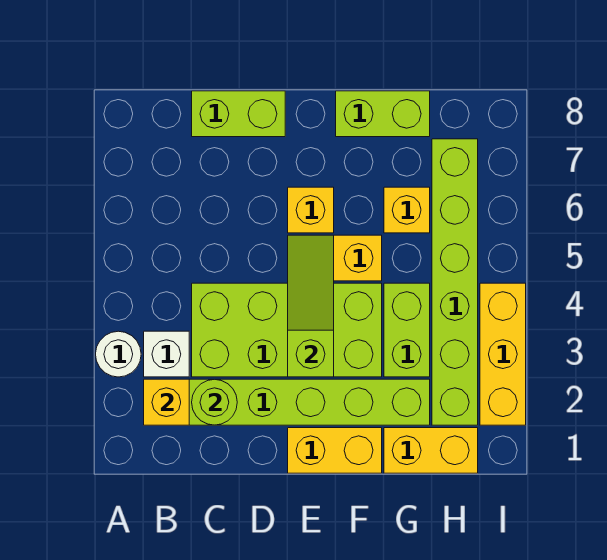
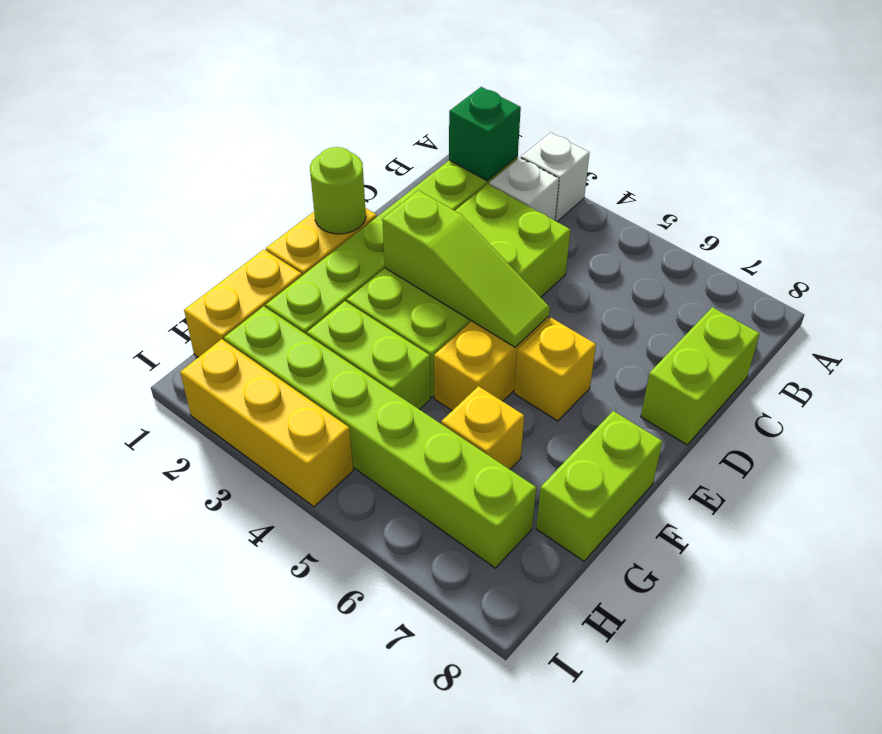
white 1x1 round brick [96,331,141,377] -> white 1x1 brick [521,132,589,222]
yellow 1x1 brick [144,379,189,425] -> green 1x1 brick [449,87,521,181]
lime 1x1 round brick [192,379,237,425] -> lime 1x1 round brick moved to [310,147,366,234]

